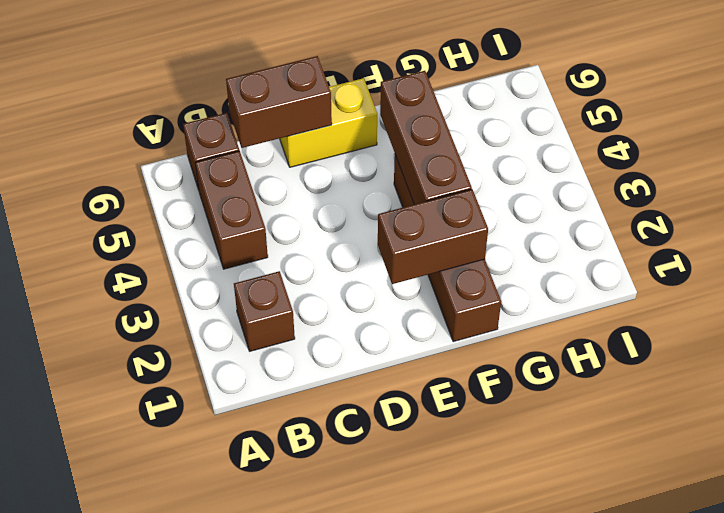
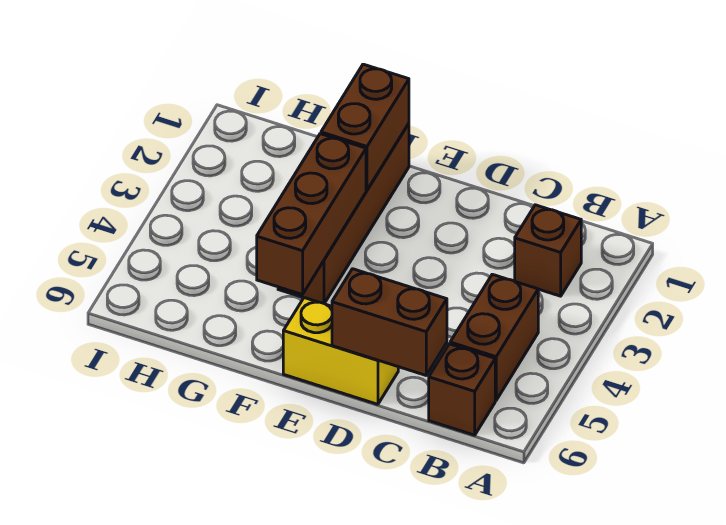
brown 1x2 brick [378,189,488,284] -> brown 1x2 brick turned to [321,64,409,190]

